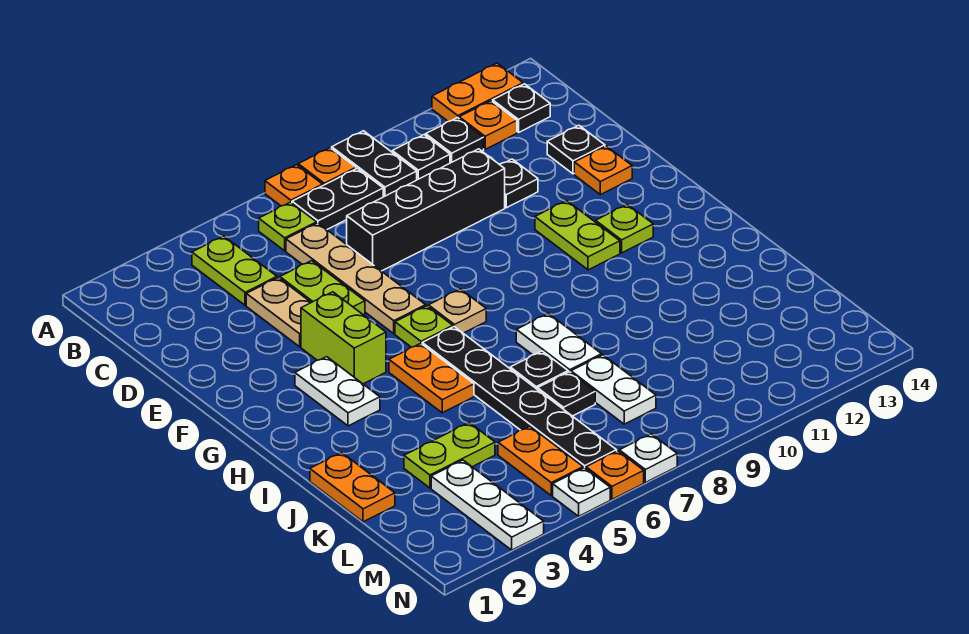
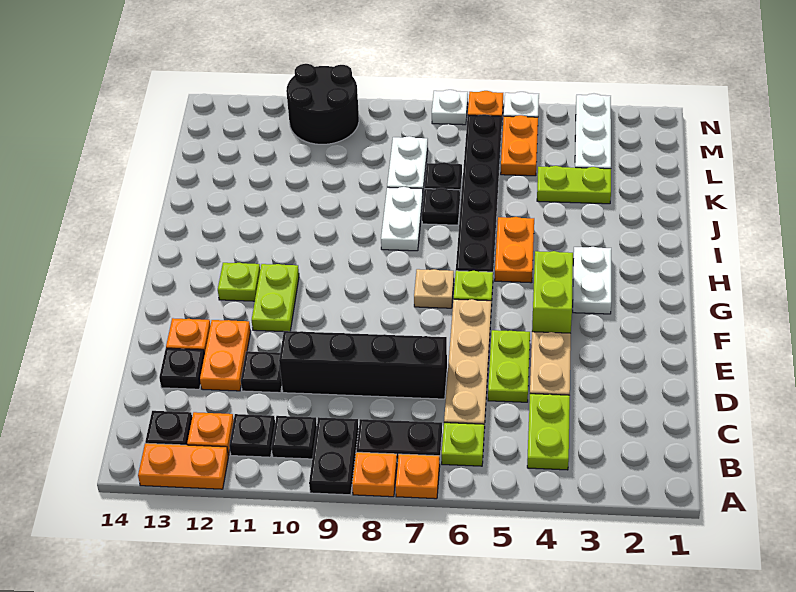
orange 1x2 plate [310,453,395,522] -> orange 1x2 plate moved to [200,320,251,391]
none -> black 2x2 round brick [286,64,359,144]

